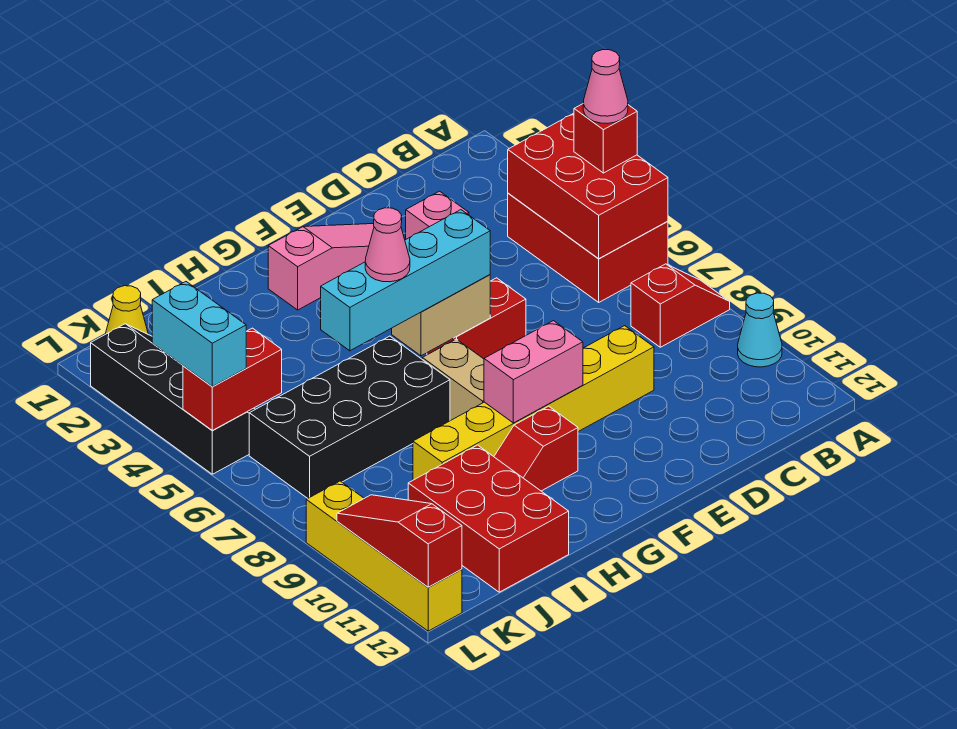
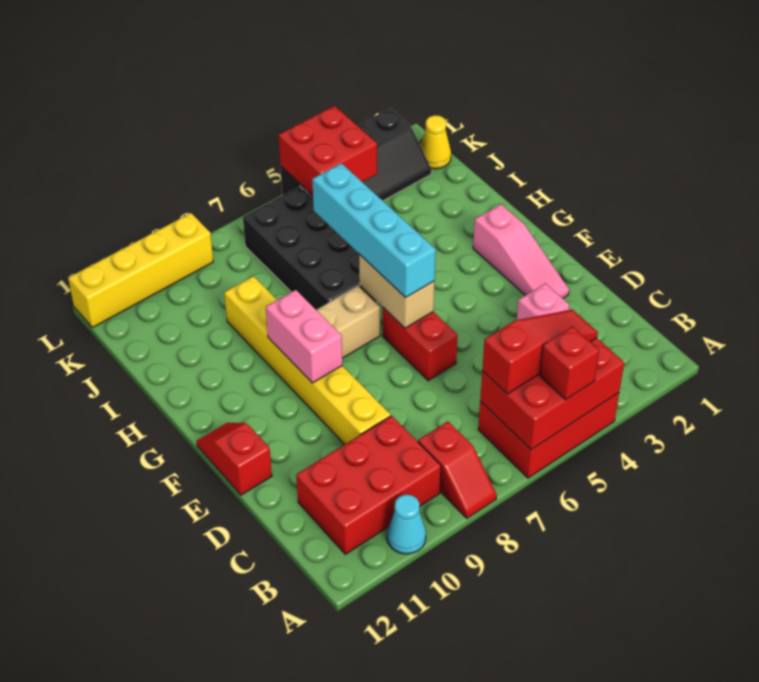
pink 1x1 cone [583,50,628,123] -> none
red 1x2 slope [494,406,578,491] -> red 1x2 slope moved to [196,423,272,495]
pink 1x1 cone [365,208,410,282] -> none
red 2x3 brick [408,445,569,592] -> red 2x3 brick moved to [296,416,441,554]
red 1x2 brick [183,328,282,430] -> red 2x2 brick [279,106,377,196]
cyan 1x2 brick [152,282,246,387] -> none
red 1x3 slope [337,495,462,587] -> red 1x3 slope moved to [482,310,598,394]

